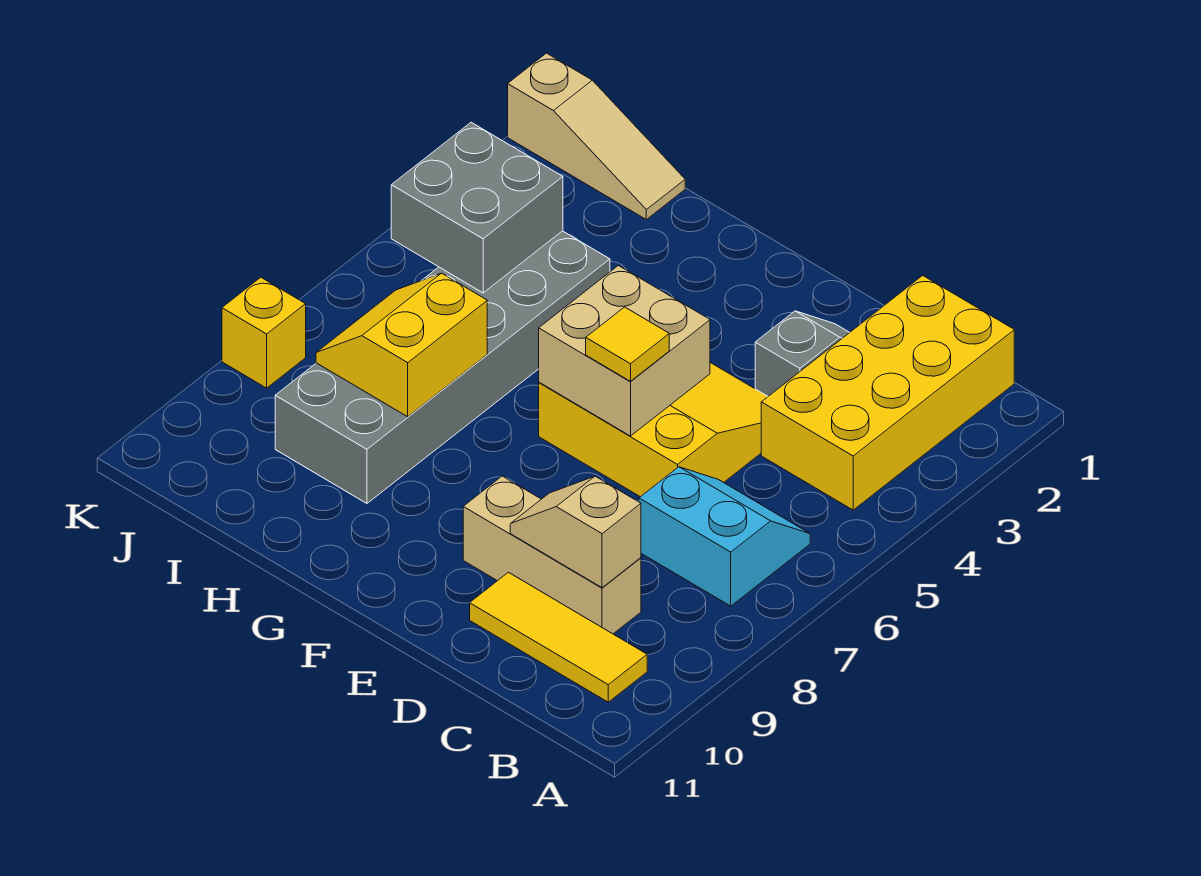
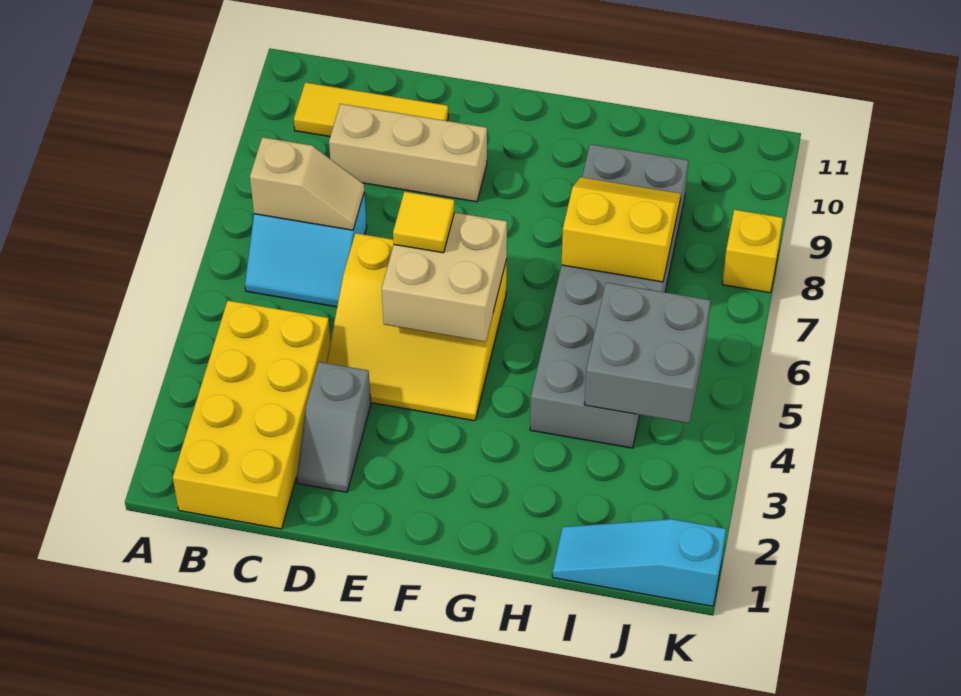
tan 1x2 slope [510,476,641,588] -> tan 1x2 slope moved to [250,137,364,230]
yellow 2x2 slope [316,273,487,417] -> yellow 2x2 slope turned to [561,177,681,282]
tan 1x3 slope [508,53,685,219] -> cyan 1x3 slope [552,519,726,606]

